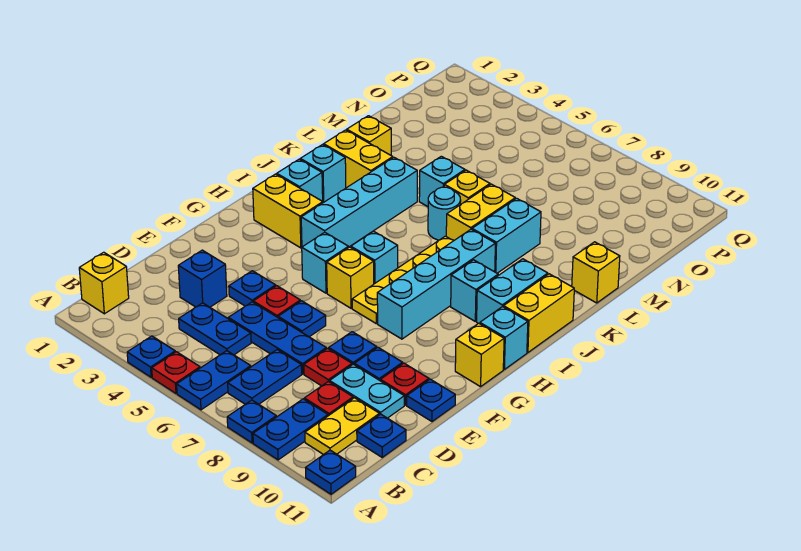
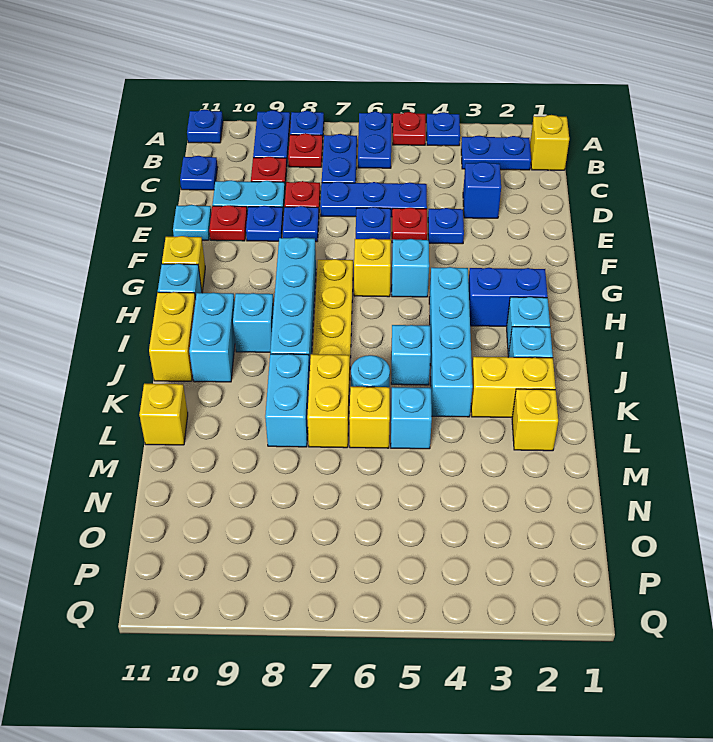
none -> red 1x1 plate [288,133,323,167]
yellow 1x2 plate [305,398,379,455] -> none
blue 1x2 plate [179,303,251,355] -> blue 1x2 plate moved to [461,136,531,170]
blue 1x1 plate [407,379,455,422] -> cyan 1x1 plate [173,205,211,240]
yellow 1x2 brick [253,174,323,248] -> blue 1x2 brick [468,268,548,326]
cyan 1x1 brick [351,231,398,284] -> cyan 1x1 brick moved to [391,325,431,385]

